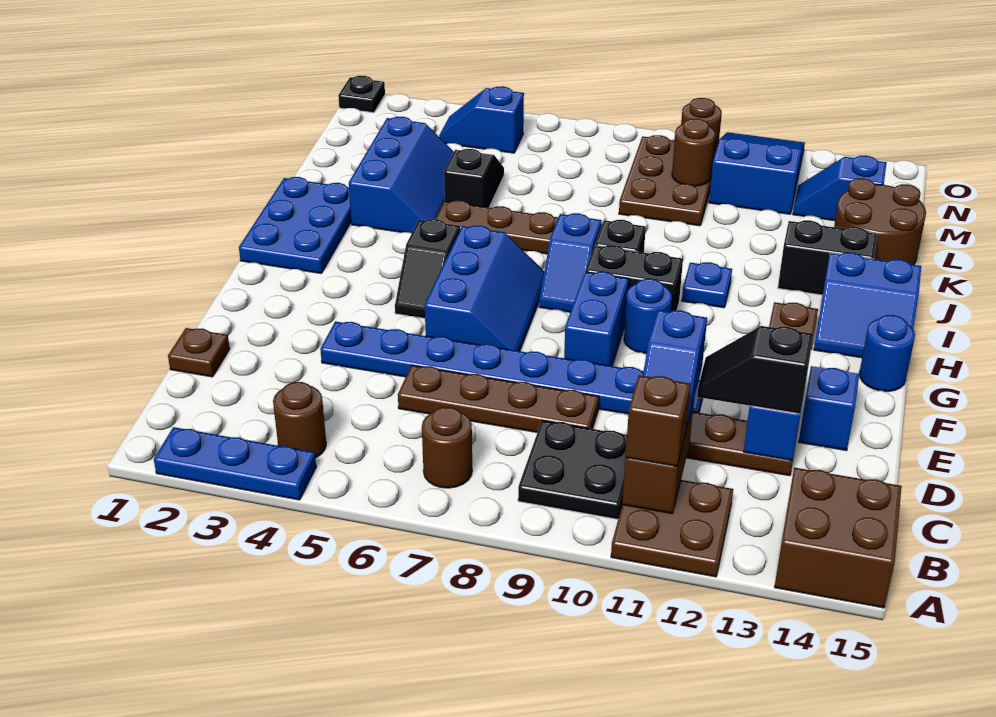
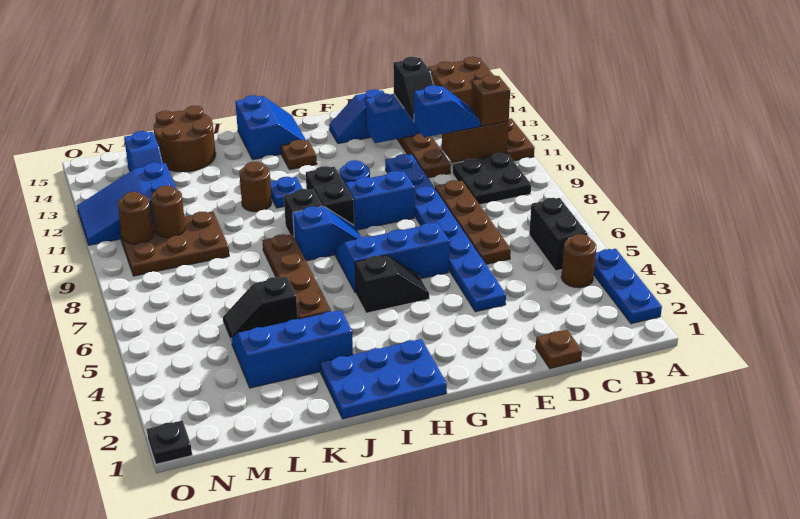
brown 1x1 round brick [422,407,472,488] -> brown 1x1 round brick moved to [239,161,272,212]
blue 1x1 round brick [859,315,915,391] -> none
black 1x2 brick [778,220,877,295] -> black 1x2 brick moved to [529,198,587,271]
blue 1x2 slope [439,86,524,153] -> none

